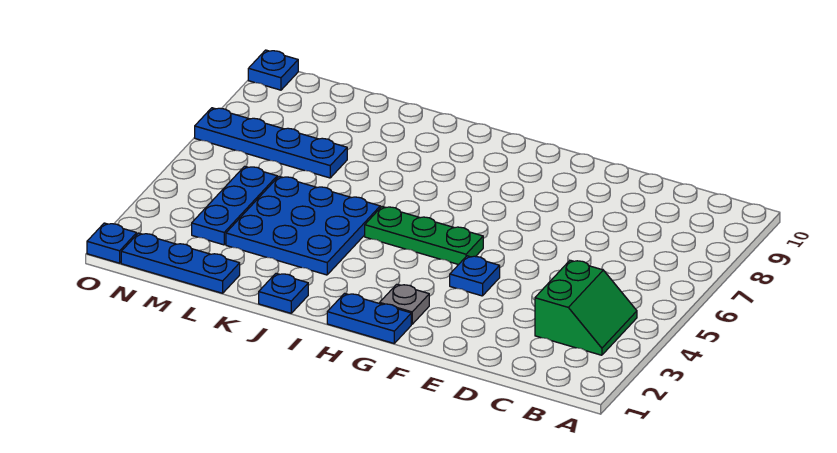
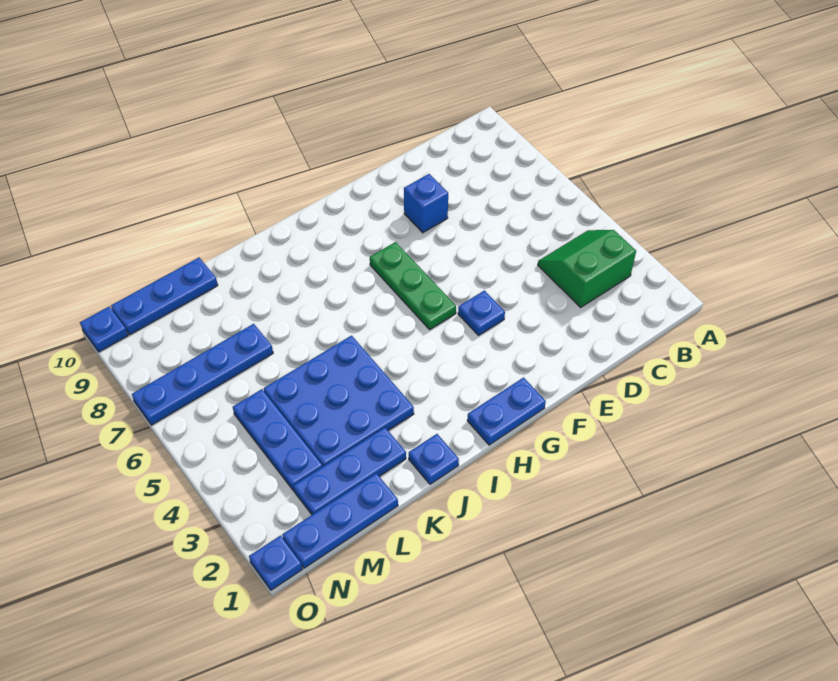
green 2x2 slope [535,260,637,355] -> green 2x2 slope turned to [538,230,636,307]
none -> blue 1x1 brick [404,174,448,233]
grey 1x1 plate [380,284,429,324] -> none
green 1x3 plate [365,207,483,265] -> green 1x3 plate turned to [370,242,456,329]
none -> blue 1x3 plate [293,427,406,515]
none -> blue 1x3 plate [111,258,218,335]

